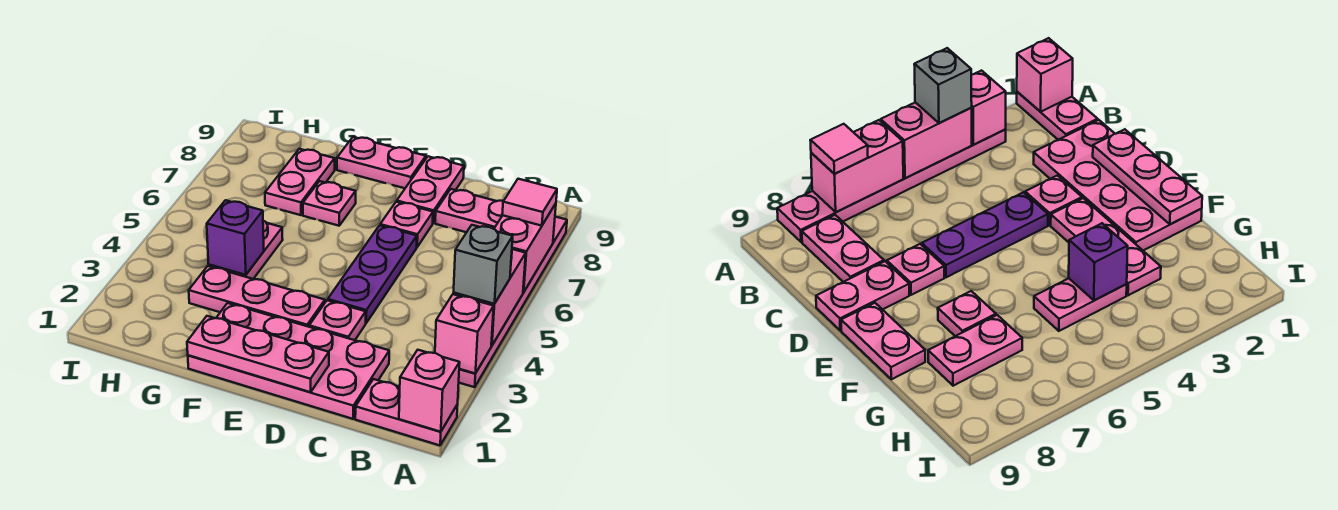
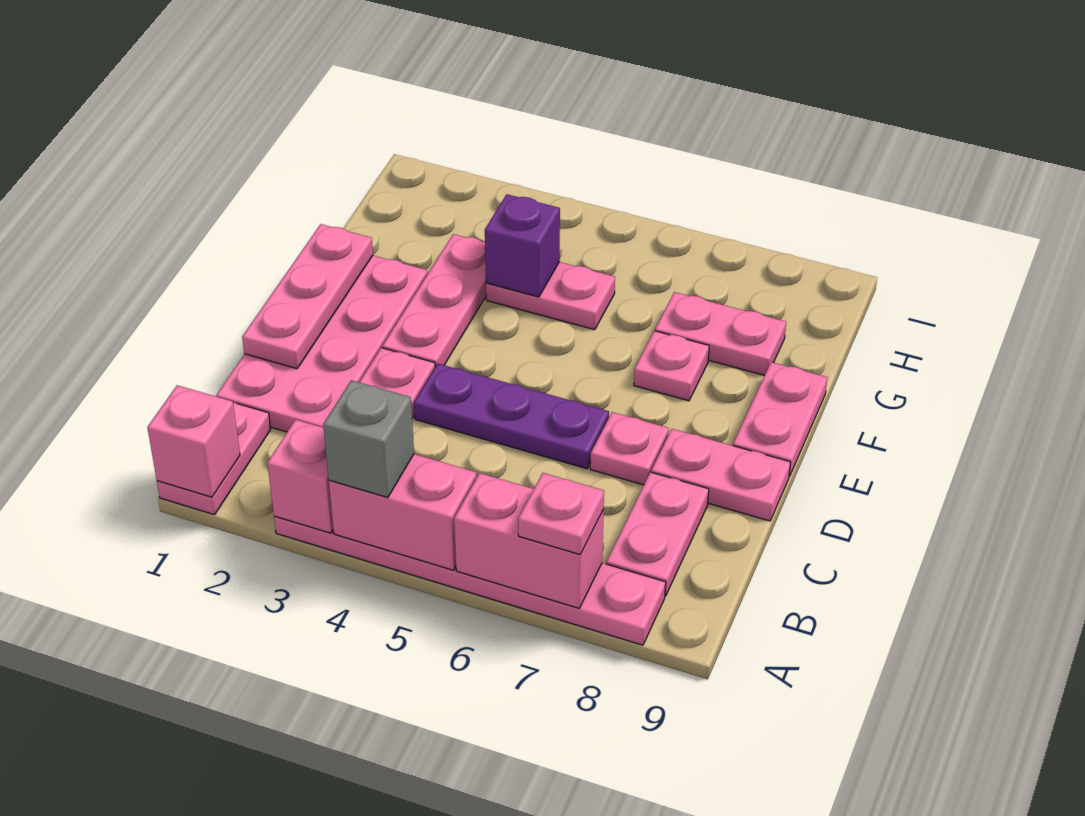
pink 1x1 tile [502,179,557,226] -> pink 1x1 plate [518,473,604,555]

